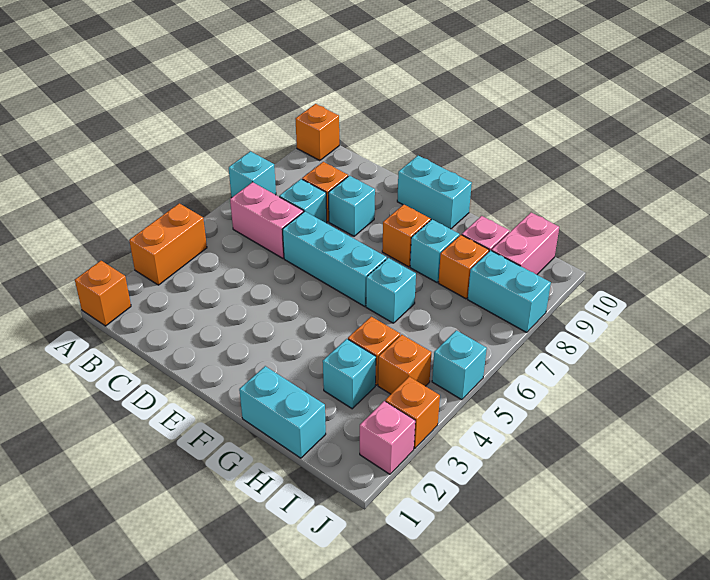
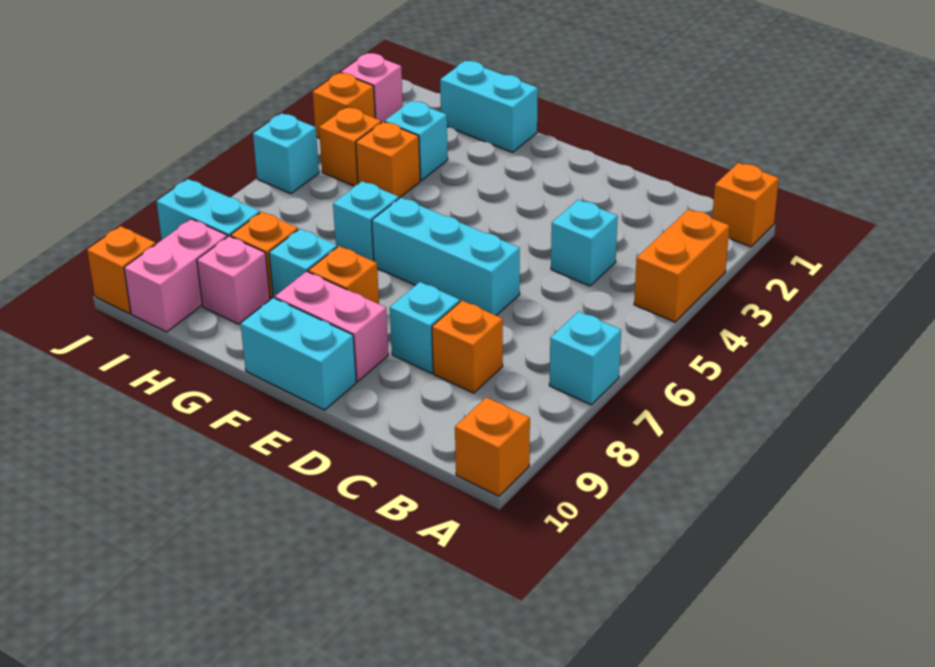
pink 1x2 brick [230,182,303,258] -> pink 1x2 brick moved to [275,271,388,382]
cyan 1x1 brick [279,179,327,223] -> cyan 1x1 brick moved to [551,200,618,286]
none -> orange 1x1 brick [87,226,156,314]

